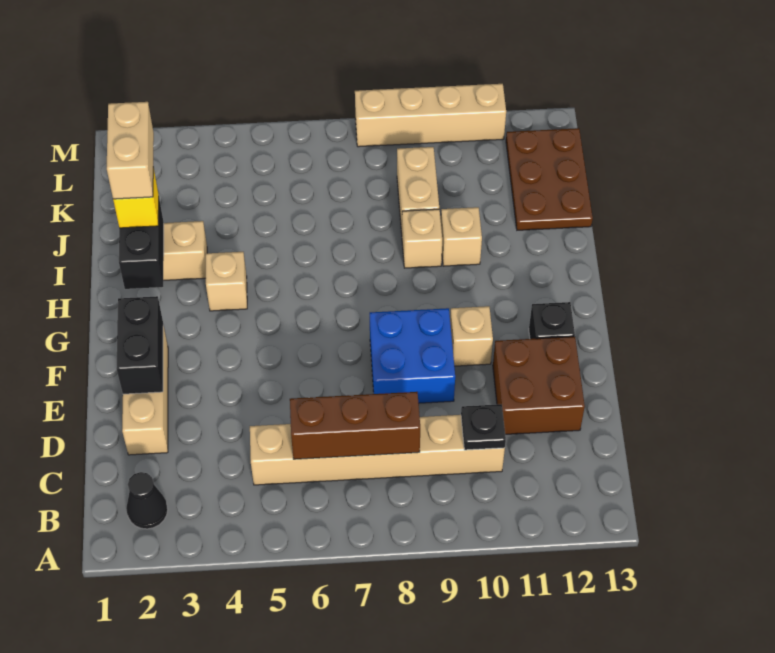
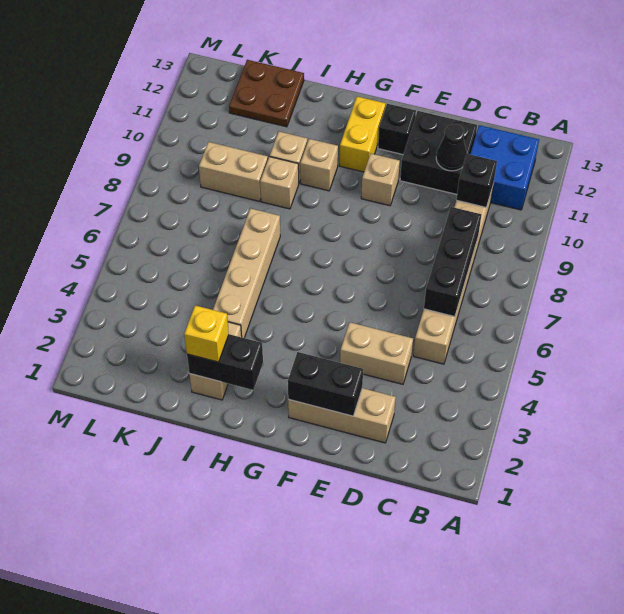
black 1x1 cone [126,472,168,529] -> black 1x1 cone moved to [436,124,467,171]
brown 1x3 brick [290,392,420,459] -> black 1x3 brick [424,207,482,317]
black 1x1 plate [461,404,506,450] -> black 1x1 brick [456,154,497,207]
brown 2x2 brick [493,337,585,434] -> black 2x2 brick [400,111,477,194]
blue 2x2 brick [370,308,455,403] -> blue 2x2 brick moved to [470,125,539,210]
none -> yellow 1x2 brick [339,97,386,172]
tan 1x1 brick [206,252,247,311] -> tan 1x1 brick moved to [300,139,338,191]
tan 1x2 brick [107,102,154,199] -> tan 1x2 brick moved to [340,322,413,384]
brown 2x3 plate [506,128,593,230] -> brown 2x2 plate [229,60,304,127]
tan 1x4 brick [355,84,506,147] -> tan 1x4 brick moved to [213,208,280,338]

